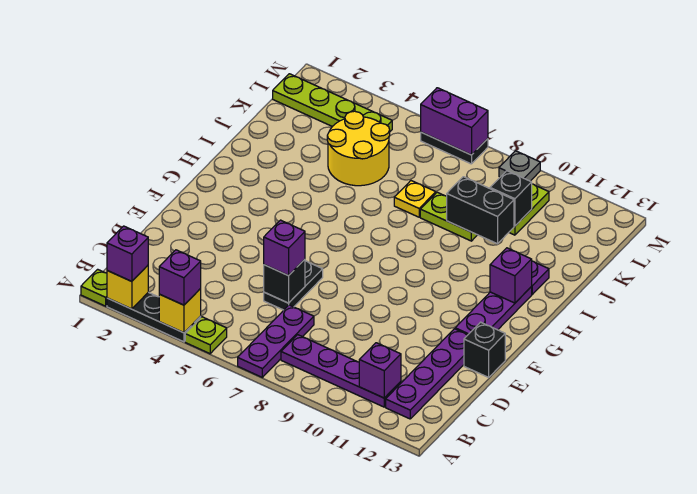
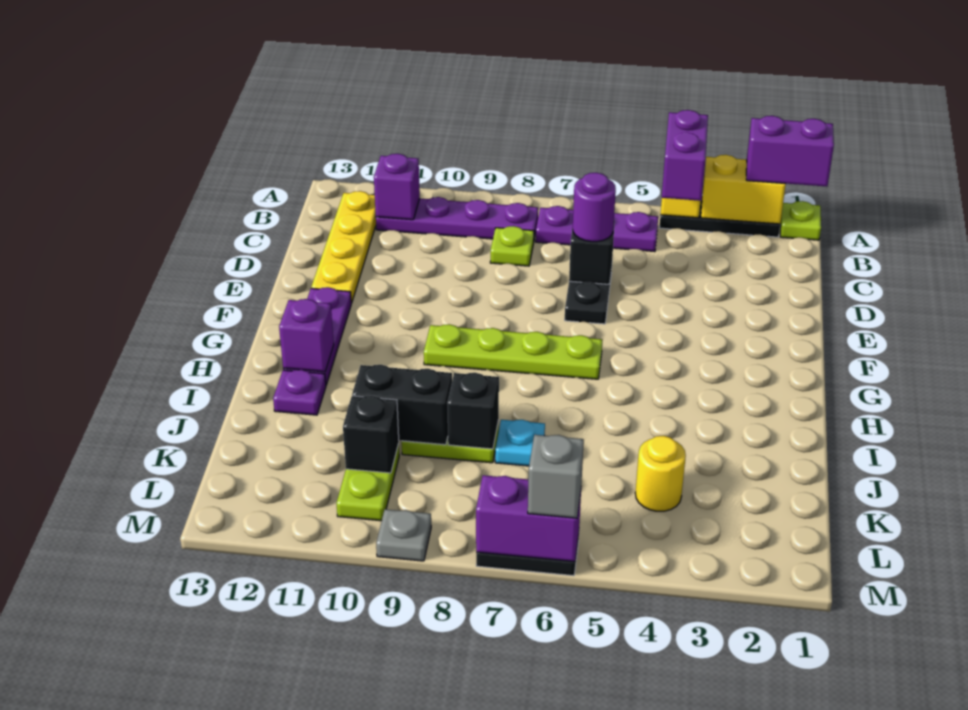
yellow 1x1 brick [107,266,148,309] -> yellow 1x2 brick [701,155,786,224]
purple 1x1 brick [107,226,148,281] -> purple 1x2 brick [746,116,834,187]
purple 1x1 brick [159,250,201,305] -> purple 1x2 brick [662,110,708,201]
lime 1x1 plate [185,317,227,354] -> lime 1x1 plate moved to [490,226,534,266]
purple 1x3 plate [238,305,314,377] -> purple 1x3 plate turned to [536,206,658,251]
purple 1x4 plate [386,329,467,419] -> yellow 1x4 plate [311,191,376,303]
purple 1x1 brick [264,220,305,276] -> purple 1x1 round brick [573,173,616,242]
black 1x1 brick [464,322,505,377] -> black 1x1 brick moved to [447,373,499,449]
yellow 2x2 round brick [327,111,390,186] -> yellow 1x1 round brick [635,436,686,511]
yellow 1x1 plate [394,181,436,217] -> cyan 1x1 plate [495,420,545,466]
lime 1x4 plate [273,74,392,131] -> lime 1x4 plate moved to [424,324,602,379]
none -> grey 1x1 brick [528,435,584,518]

